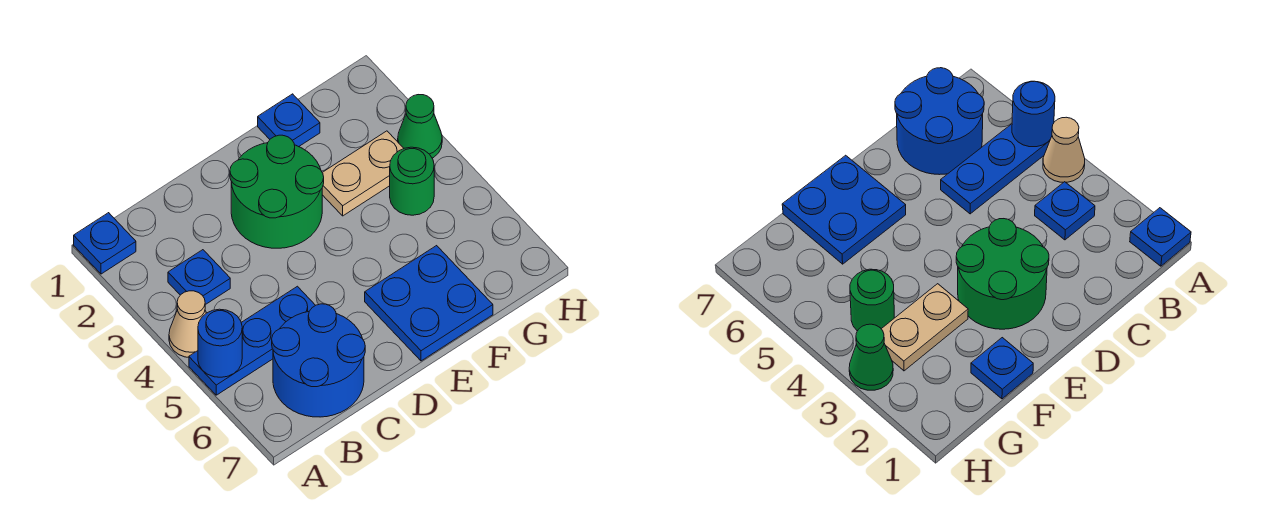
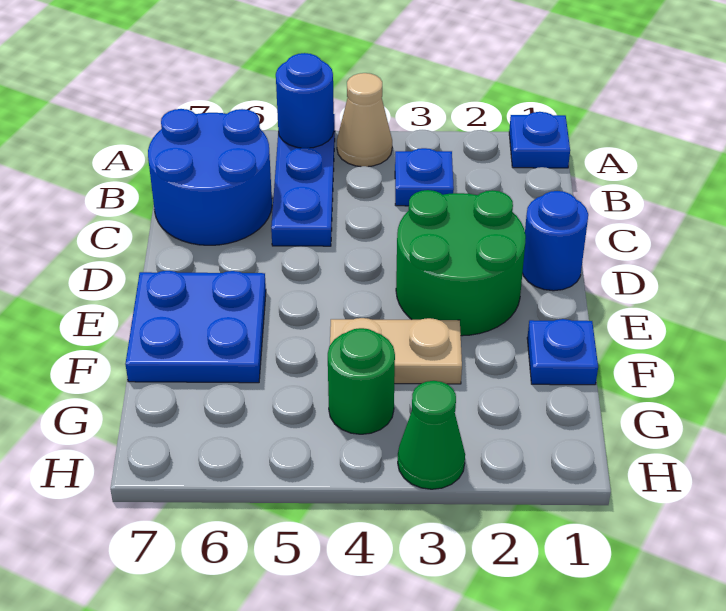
none -> blue 1x1 round brick [522,191,588,291]
tan 1x2 plate [322,131,404,216] -> tan 1x2 plate turned to [330,318,462,384]

